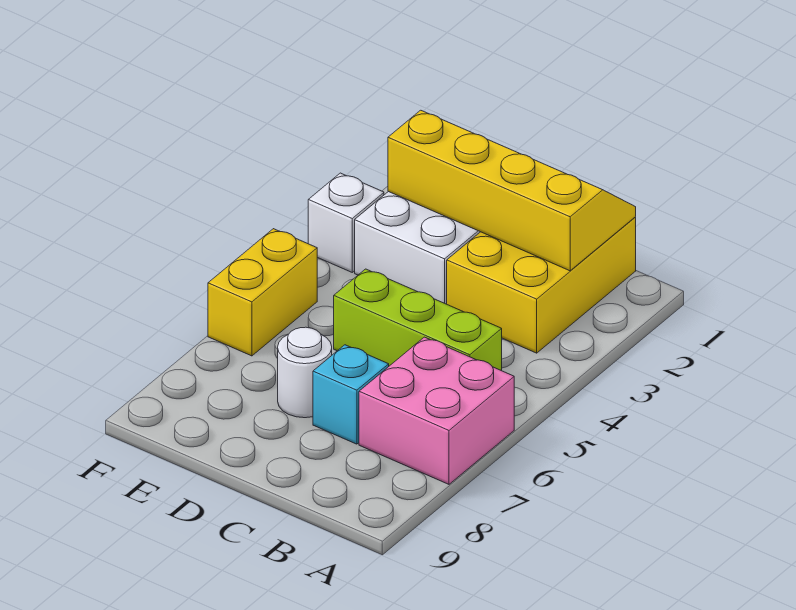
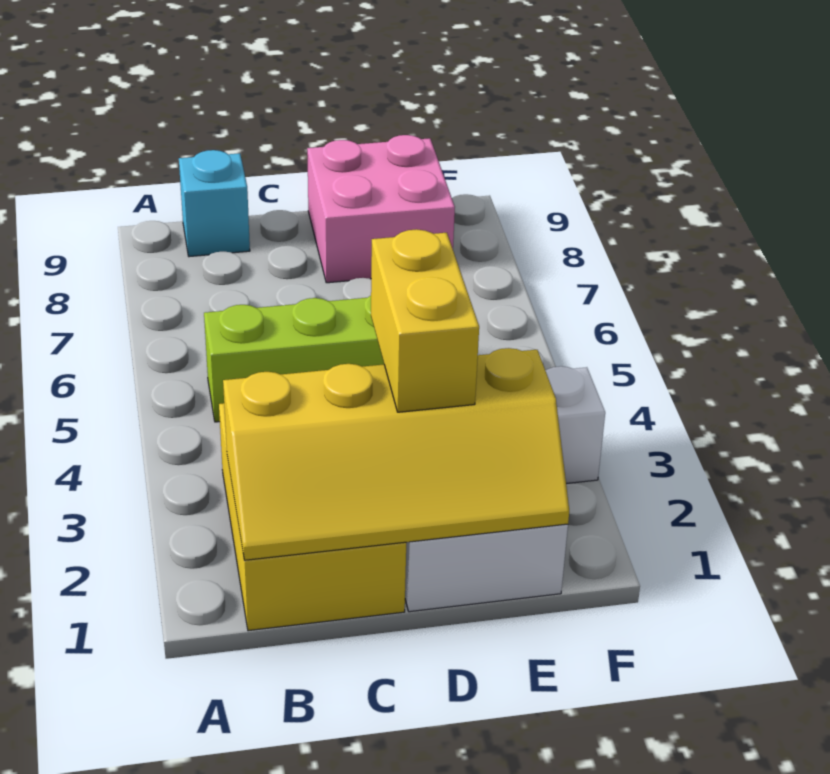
pink 2x2 brick [359,337,514,484] -> pink 2x2 brick moved to [307,135,455,283]
cyan 1x1 brick [313,345,389,444] -> cyan 1x1 brick moved to [179,150,250,257]
white 1x1 round brick [278,327,332,418] -> none
yellow 1x2 brick [208,229,317,356] -> yellow 1x2 brick moved to [371,229,479,412]

